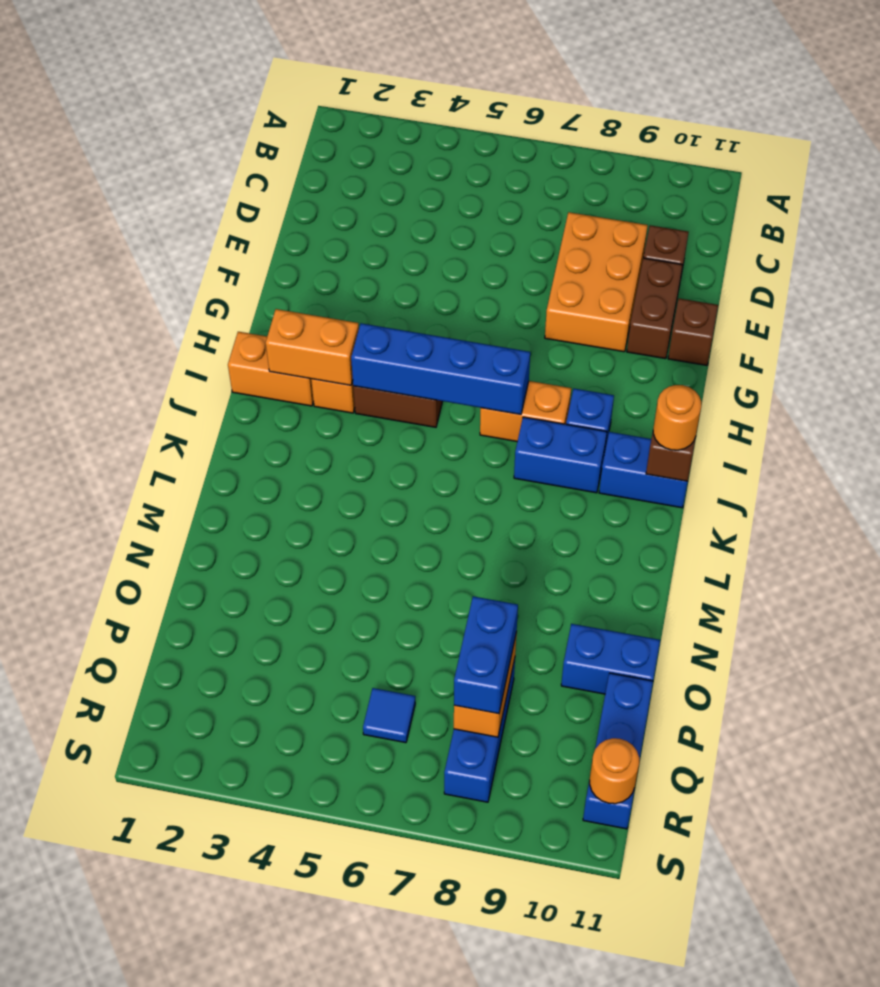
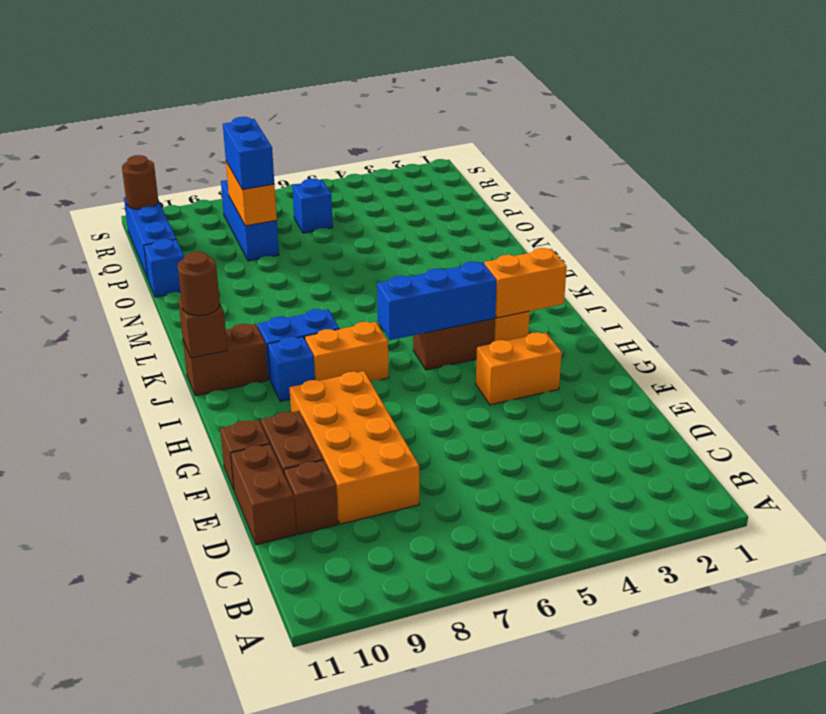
orange 2x3 brick [545,212,648,352] -> orange 2x4 brick [289,371,419,524]
none -> brown 1x2 brick [231,444,296,545]
orange 1x2 brick [228,332,314,406] -> orange 1x2 brick moved to [476,332,562,405]
blue 1x4 brick [351,323,530,415] -> blue 1x3 brick [377,262,497,340]
blue 1x2 brick [599,432,688,508] -> brown 1x2 brick [183,324,268,396]
orange 1x1 round brick [653,385,701,450] -> brown 1x1 round brick [178,252,220,316]
blue 1x2 brick [561,624,660,694] -> blue 1x1 brick [144,239,184,297]
blue 1x1 tile [363,688,415,743] -> blue 1x1 brick [292,179,333,233]
orange 1x1 round brick [590,738,639,804] -> brown 1x1 round brick [122,155,158,209]

